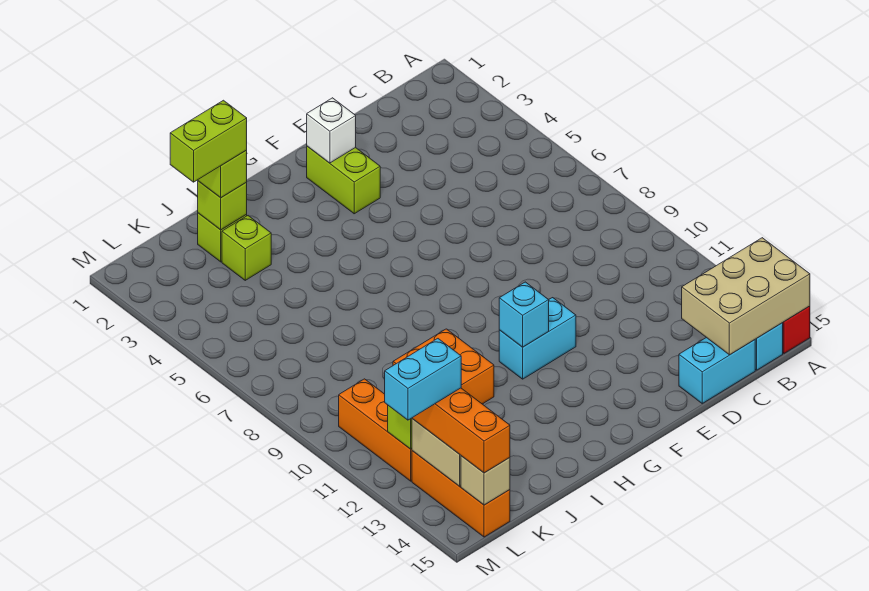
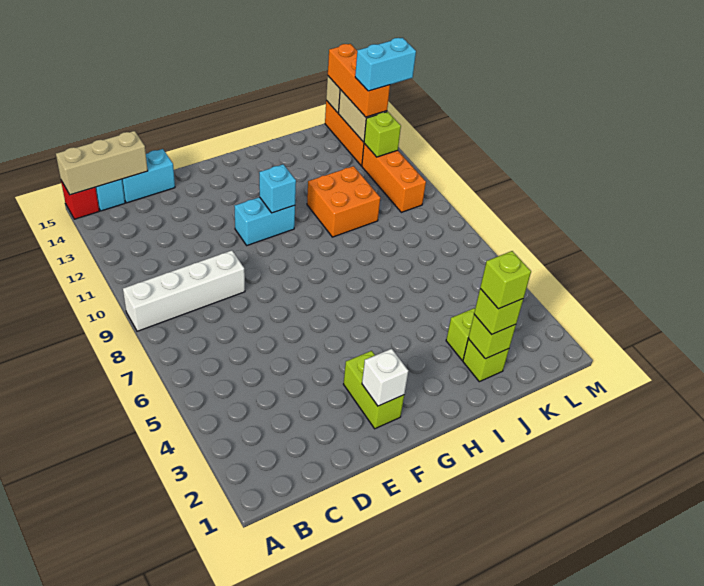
none -> white 1x4 brick [123,250,245,331]
tan 2x3 brick [682,238,810,355] -> tan 1x3 brick [56,131,148,195]
lime 1x2 brick [170,100,247,182] -> lime 1x1 brick [480,251,531,309]

